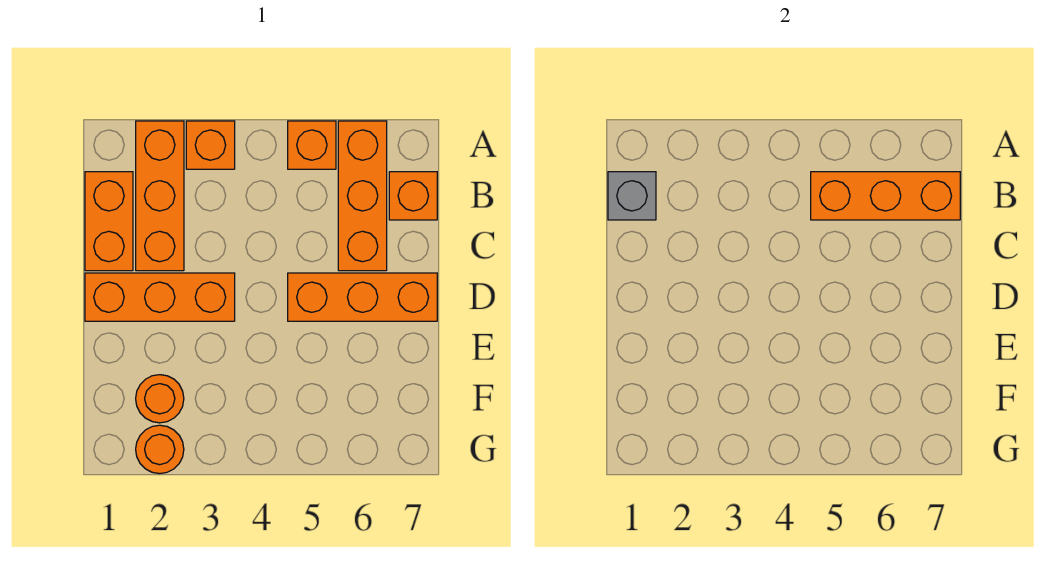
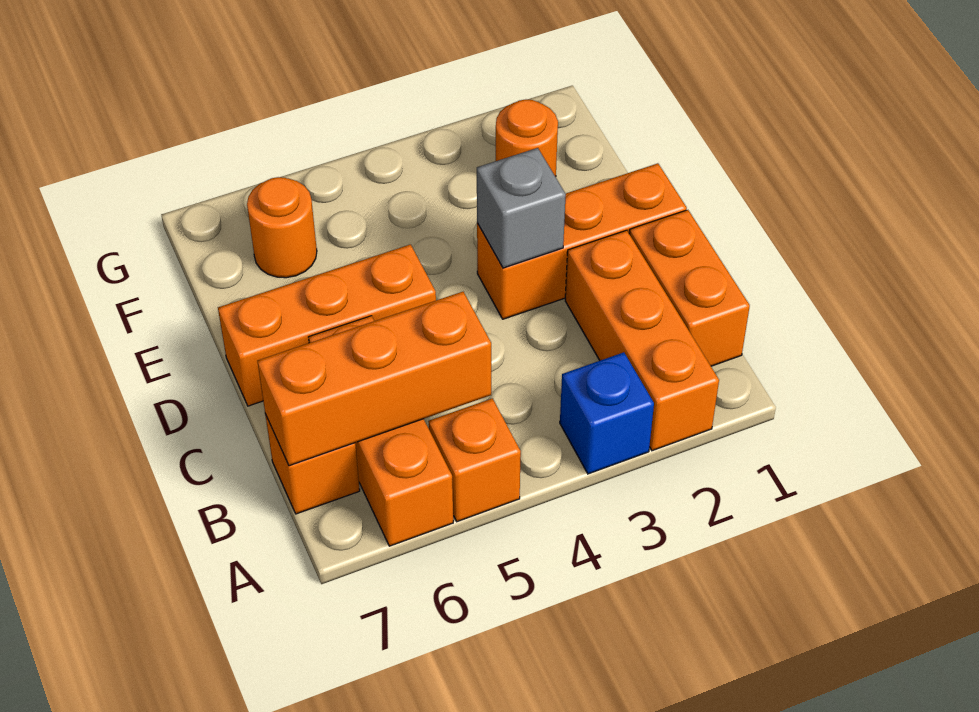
orange 1x1 brick [186,121,235,169] -> blue 1x1 brick [560,352,654,474]
grey 1x1 brick [608,172,656,220] -> grey 1x1 brick moved to [477,148,566,268]
orange 1x1 round brick [136,425,184,474] -> orange 1x1 round brick moved to [247,177,317,278]

